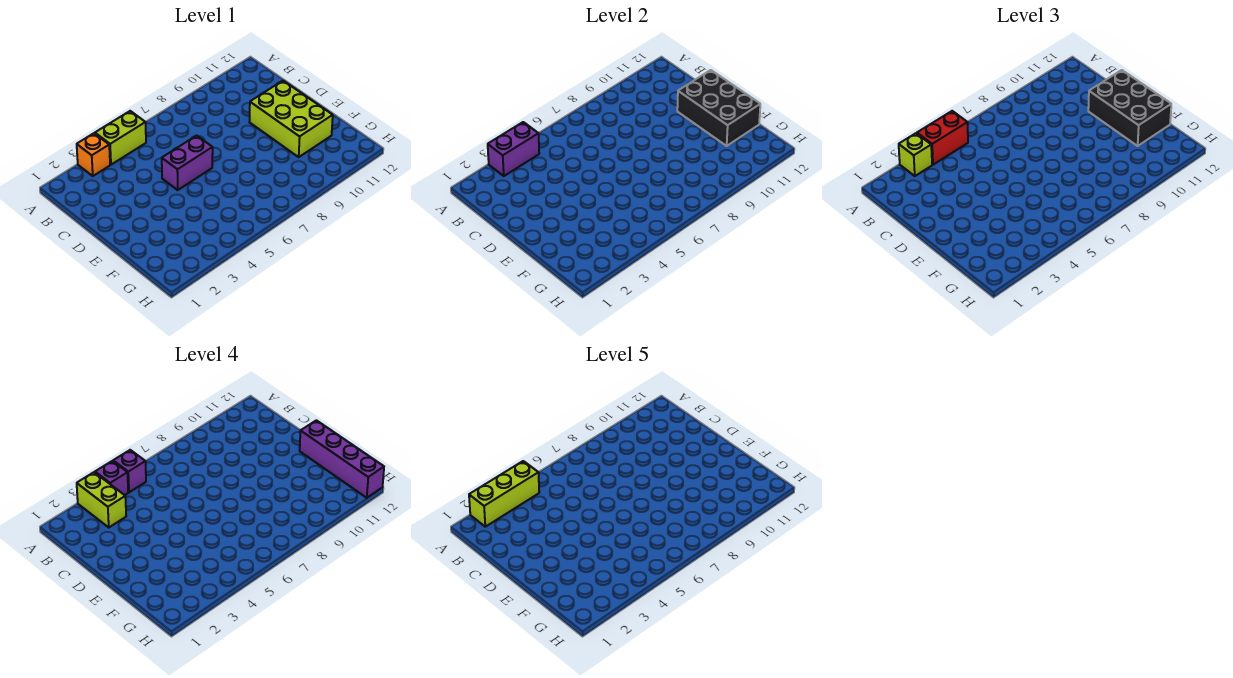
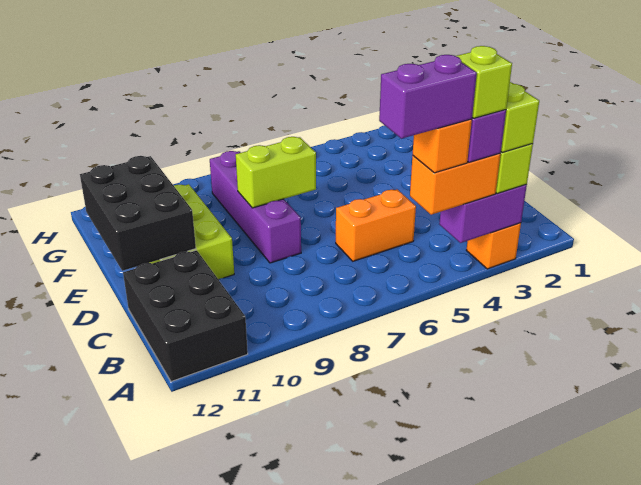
lime 1x3 brick [469,461,539,527] -> lime 1x1 brick [457,46,512,118]
lime 1x2 brick [95,111,146,165] -> lime 1x2 brick moved to [236,137,316,208]
red 1x2 brick [917,111,968,165] -> orange 1x2 brick [410,153,501,215]
purple 1x1 brick [113,450,146,492] -> orange 1x1 brick [413,119,472,173]
none -> orange 1x2 brick [336,190,416,261]
purple 1x2 brick [162,136,213,190] -> purple 1x2 brick moved to [379,55,477,139]
black 2x3 brick [1088,70,1171,146] -> black 2x3 brick moved to [123,250,248,382]
purple 1x4 brick [300,420,384,498] -> purple 1x4 brick moved to [210,151,301,263]

